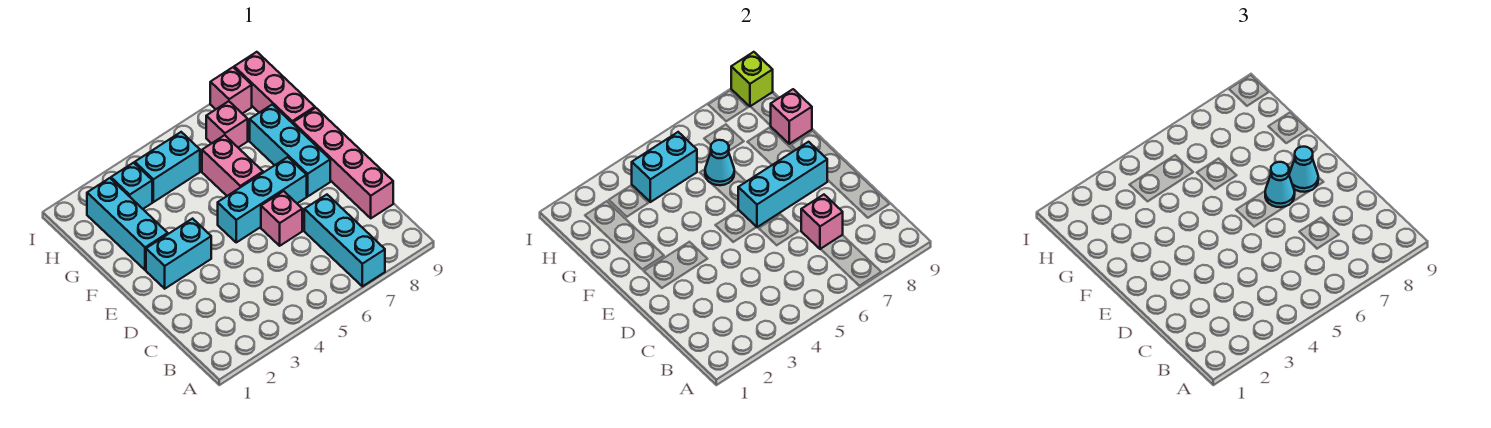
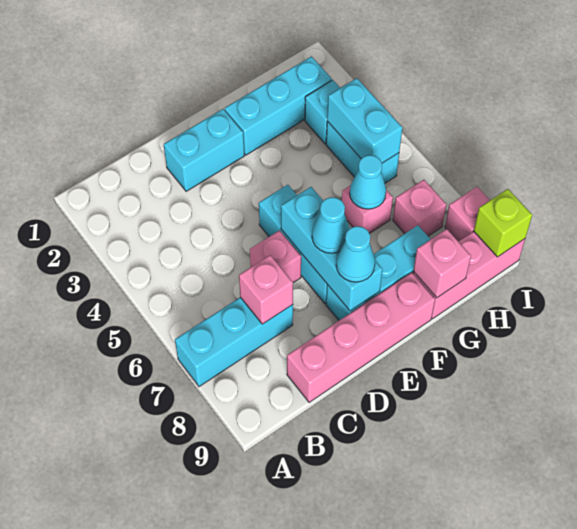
cyan 1x2 brick [146,219,211,289] -> cyan 1x2 brick turned to [164,109,244,191]
pink 1x2 brick [202,135,263,196] -> pink 1x1 brick [341,185,393,233]

